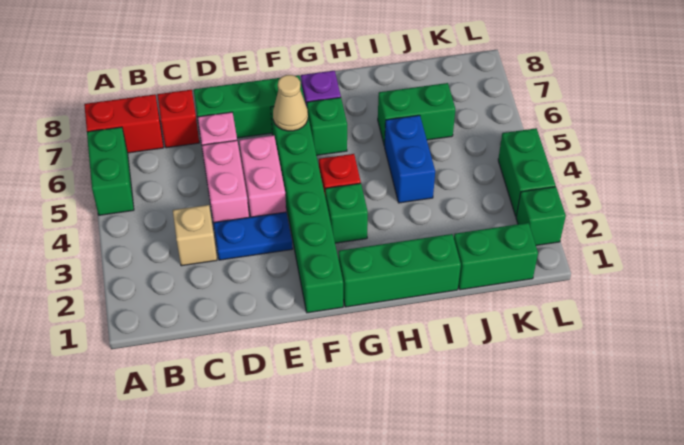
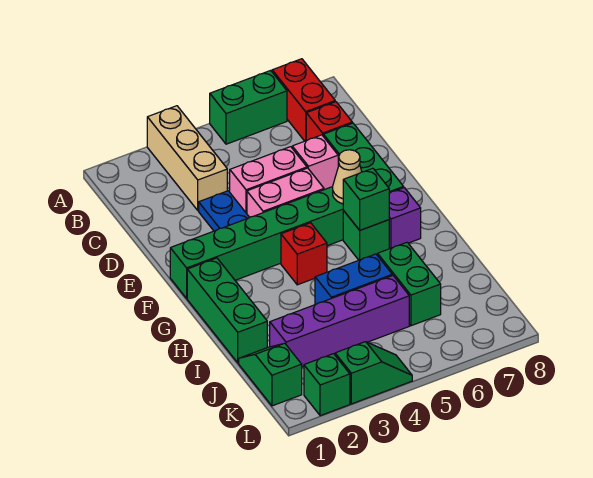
tan 1x1 brick [173,205,217,266] -> tan 1x3 brick [147,106,227,211]
green 1x1 brick [325,183,368,243] -> green 1x1 brick moved to [343,168,389,230]
green 1x2 brick [454,223,538,290] -> green 1x2 slope [239,343,302,406]
none -> purple 1x4 brick [270,275,409,367]
green 1x2 brick [498,128,556,216] -> green 1x2 slope [335,342,412,404]

